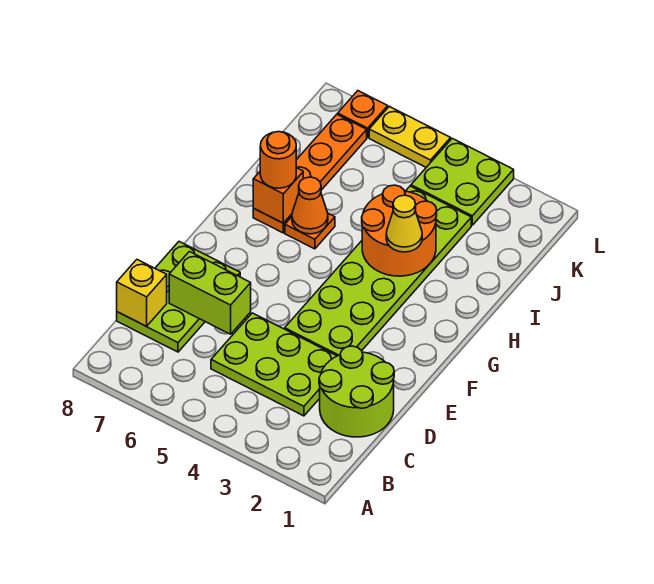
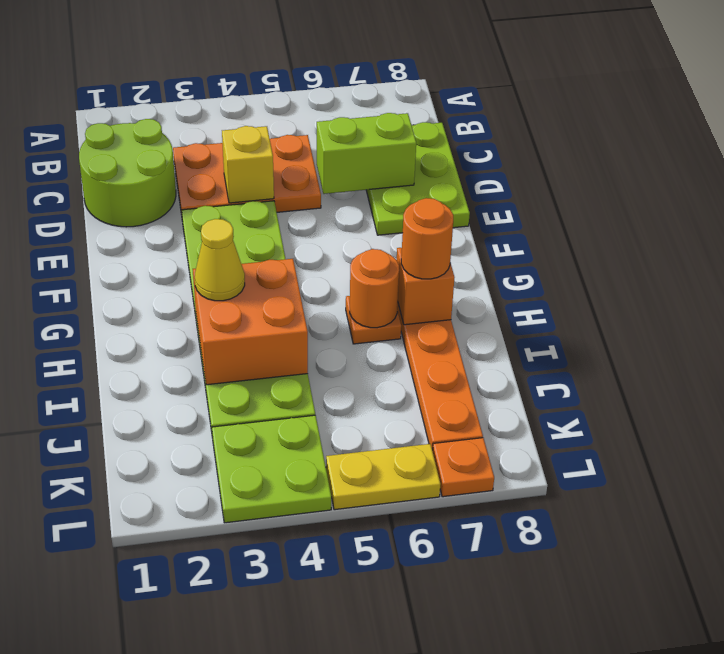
lime 2x3 plate [211,313,337,416] -> orange 2x3 plate [173,135,321,215]
yellow 1x1 brick [117,260,167,326] -> yellow 1x1 brick moved to [222,126,274,203]
orange 2x2 round brick [362,185,437,276] -> orange 2x2 brick [193,259,308,385]
orange 1x1 cone [292,177,328,234] -> orange 1x1 round brick [350,249,399,328]

